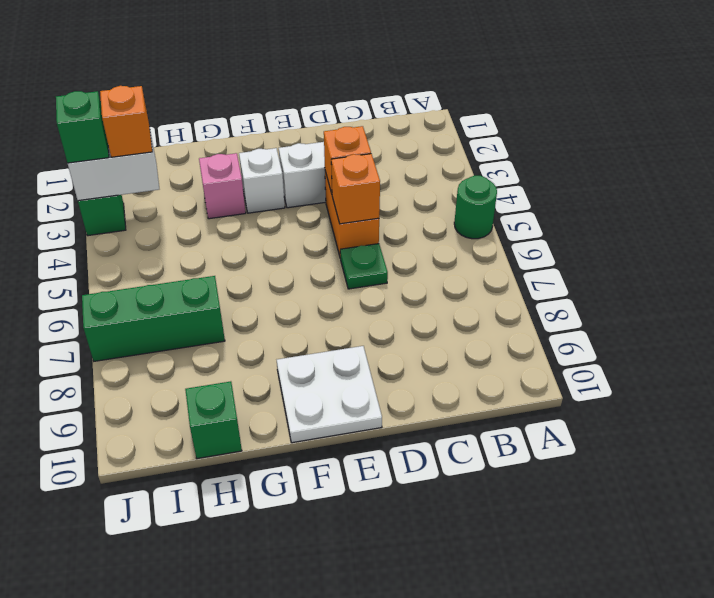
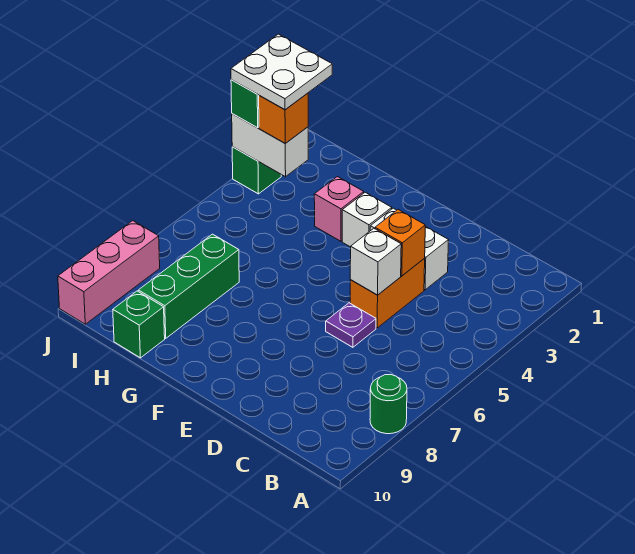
green 1x1 round brick [454,176,497,239] -> green 1x1 round brick moved to [370,374,407,434]
orange 1x1 brick [331,154,380,224] -> white 1x1 brick [350,228,401,295]
green 1x1 plate [340,244,388,289] -> purple 1x1 plate [326,303,376,347]
white 2x2 plate [277,346,382,443] -> white 2x2 plate moved to [231,34,332,110]
green 1x3 brick [82,276,225,361] -> green 1x3 brick turned to [138,234,239,338]
none -> pink 1x3 brick [58,221,160,324]

